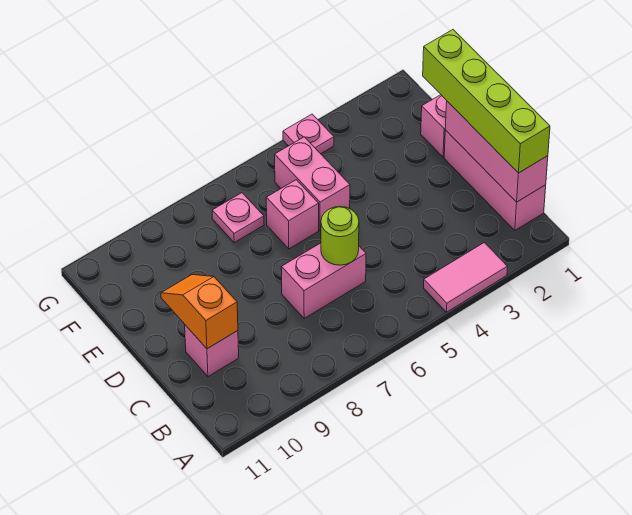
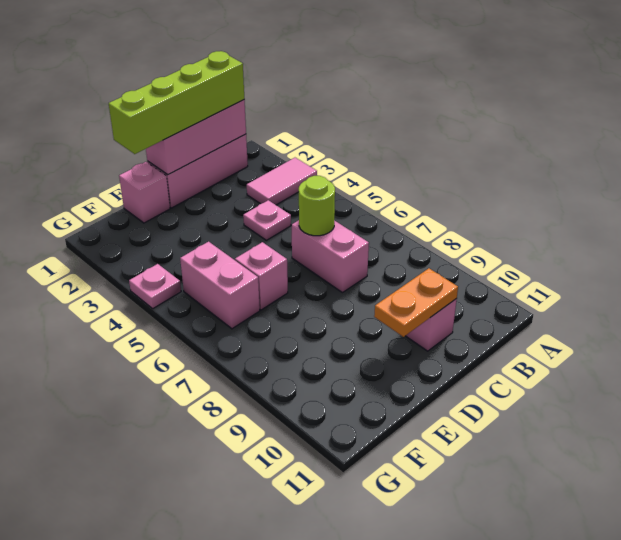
pink 1x2 tile [424,243,507,312] -> pink 1x2 tile turned to [247,158,317,205]
orange 1x2 slope [161,275,238,349] -> orange 1x2 plate [374,268,458,337]
pink 1x2 brick [275,137,350,230] -> pink 1x2 brick turned to [180,242,260,329]
pink 1x1 plate [212,193,264,243] -> pink 1x1 plate moved to [243,200,291,240]

